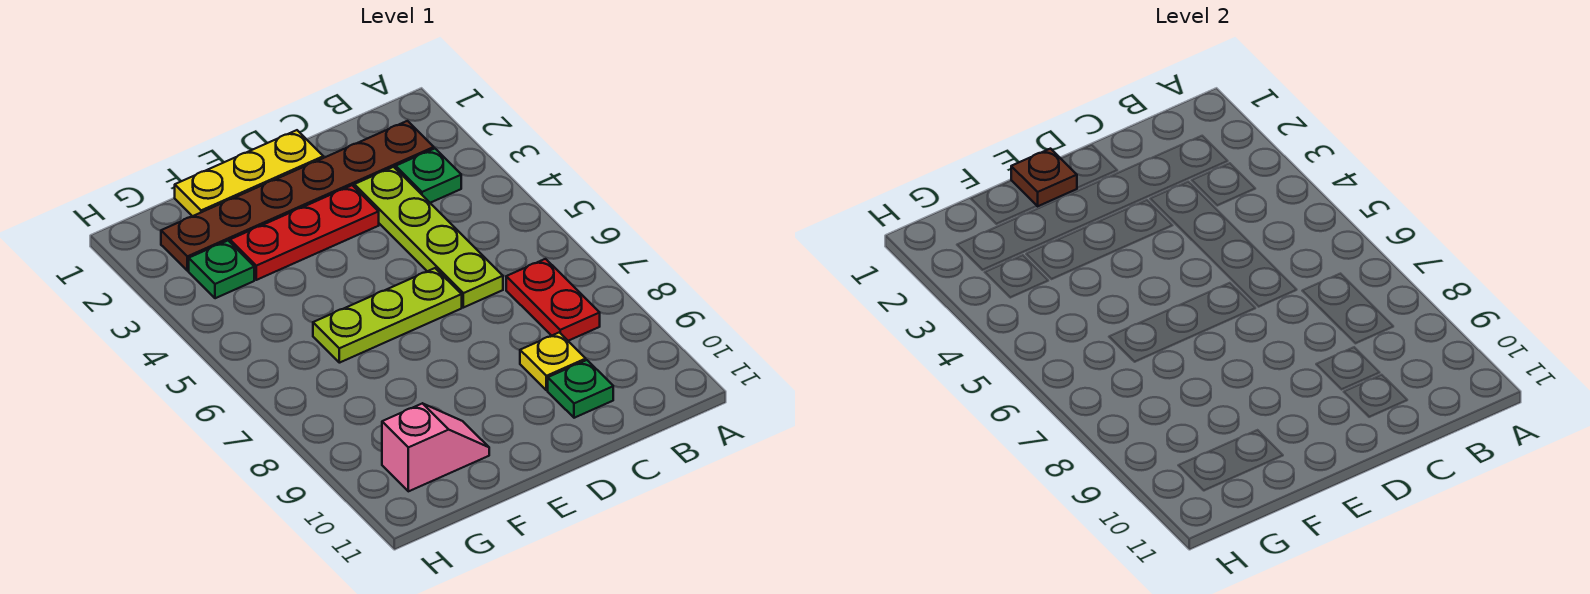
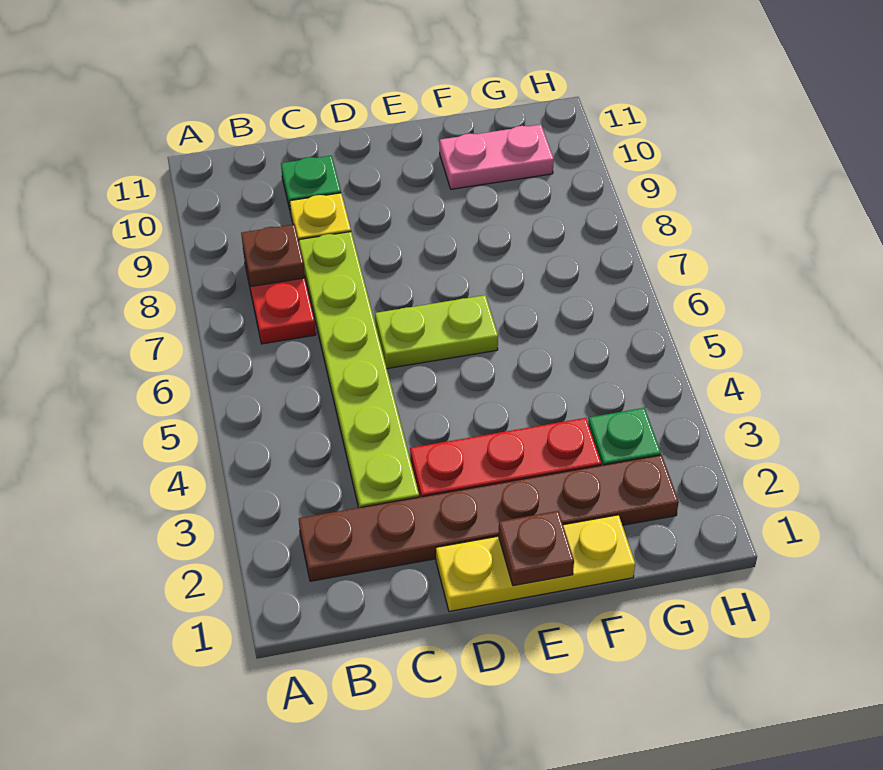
green 1x1 plate [396,149,461,203] -> none
none -> brown 1x1 plate [241,224,305,286]
lime 1x4 plate [354,167,503,308] -> lime 1x6 plate [299,232,419,508]
lime 1x3 plate [313,268,462,363] -> lime 1x2 plate [375,295,498,369]
pink 1x2 slope [382,403,489,491] -> pink 1x2 plate [440,124,554,189]

